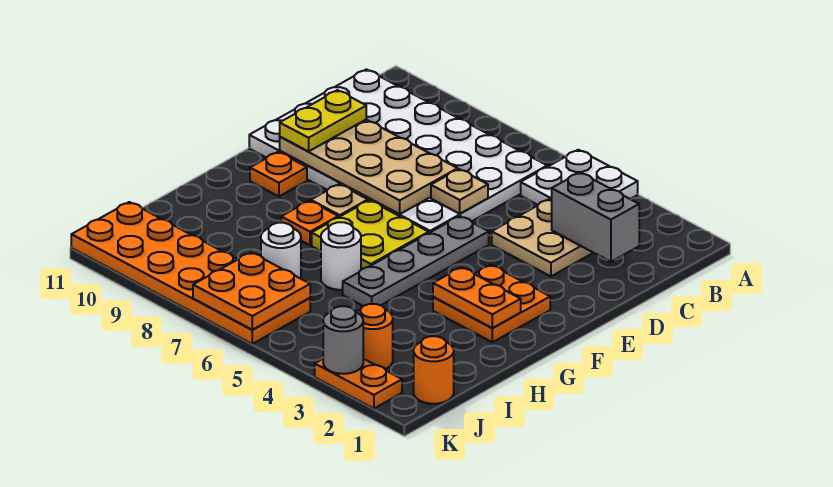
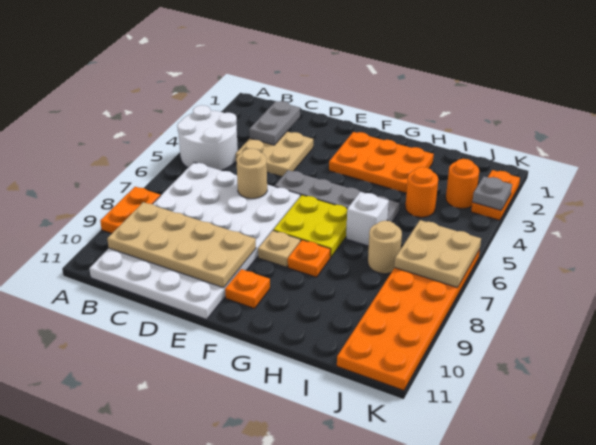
white 2x2 plate [521,150,638,205] -> white 2x2 round brick [177,105,238,170]
grey 1x2 brick [552,173,639,262] -> grey 1x2 plate [249,101,300,145]
tan 1x1 plate [431,169,488,214] -> tan 1x1 round brick [237,148,267,199]
tan 2x4 plate [280,120,458,214] -> tan 2x4 plate turned to [107,202,256,288]
yellow 1x2 plate [280,90,366,151] -> none
orange 2x2 plate [433,265,550,342] -> orange 2x3 plate [329,132,434,193]
orange 1x2 plate [433,267,521,328] -> orange 1x2 plate moved to [100,187,160,233]
white 1x1 round brick [321,222,361,290] -> white 1x1 brick [346,192,389,246]
white 1x1 round brick [261,223,301,279] -> tan 1x1 round brick [368,221,402,274]
orange 1x1 round brick [414,336,454,404] -> orange 1x1 round brick moved to [405,167,438,217]
orange 2x2 plate [193,252,310,330] -> tan 2x2 plate [395,220,481,288]
grey 1x1 round brick [323,306,363,374] -> grey 1x1 plate [473,177,512,210]

